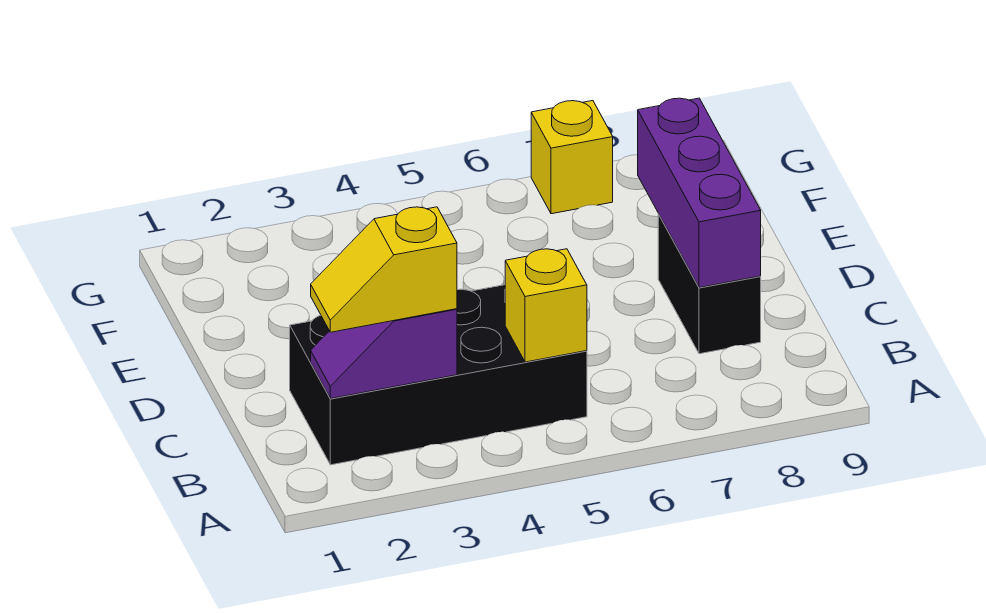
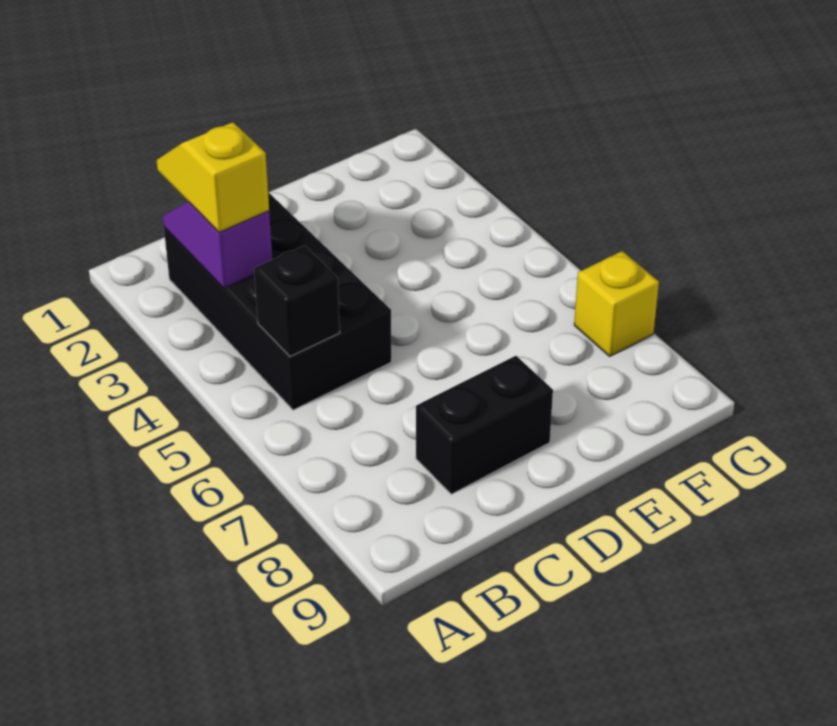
yellow 1x1 brick [505,249,587,362] -> black 1x1 brick [254,246,340,356]
purple 1x3 brick [638,98,761,288] -> none

